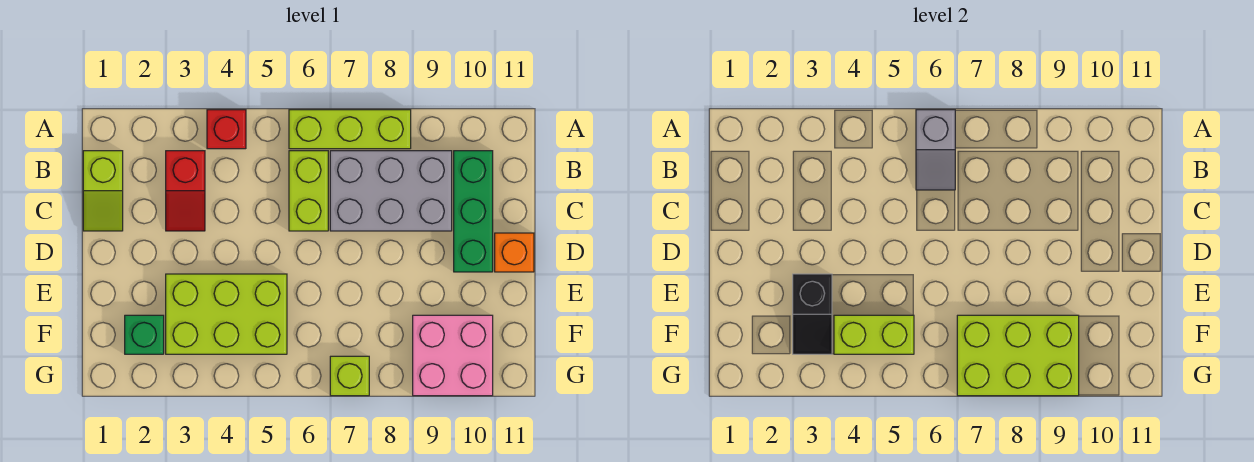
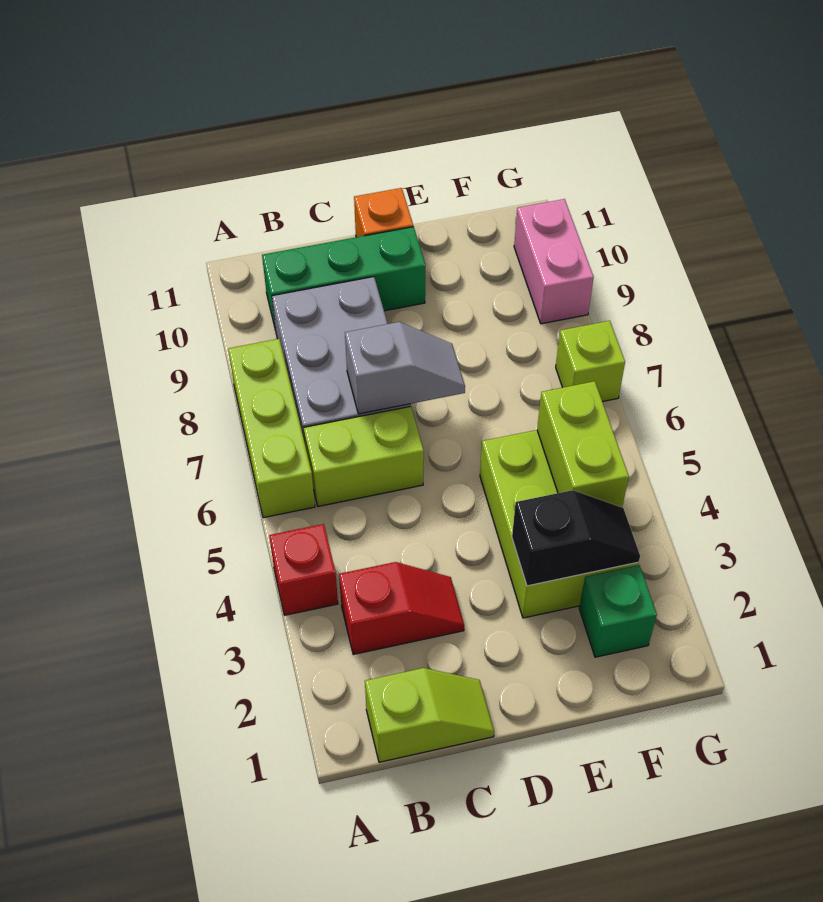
grey 1x2 slope [916,110,955,190] -> grey 1x2 slope moved to [345,322,465,414]
lime 2x3 brick [957,315,1079,396] -> none
pink 2x2 brick [413,315,493,396] -> pink 1x2 brick [514,199,594,324]

